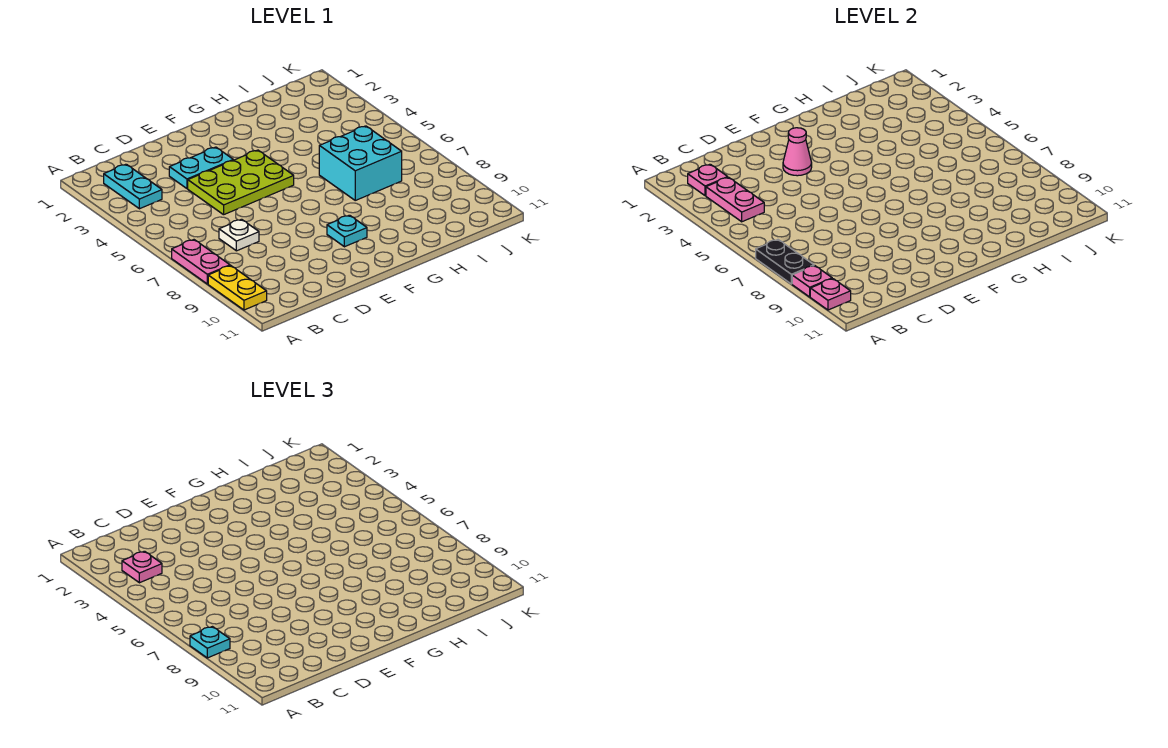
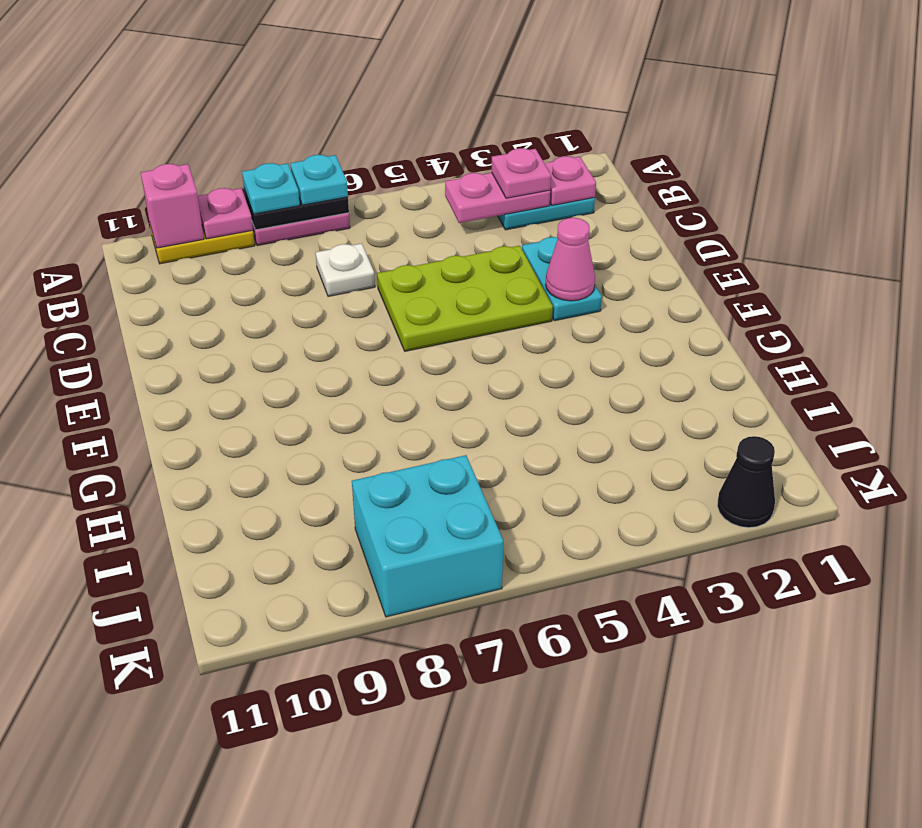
pink 1x1 plate [810,279,851,310] -> pink 1x1 brick [141,164,204,248]
lime 2x3 plate [188,150,294,215] -> lime 2x3 plate turned to [377,246,553,351]
cyan 1x1 plate [327,215,367,247] -> cyan 1x1 plate moved to [290,155,348,205]
cyan 2x2 brick [319,126,402,200] -> cyan 2x2 brick moved to [352,455,503,617]
none -> black 1x1 cone [717,436,775,528]

